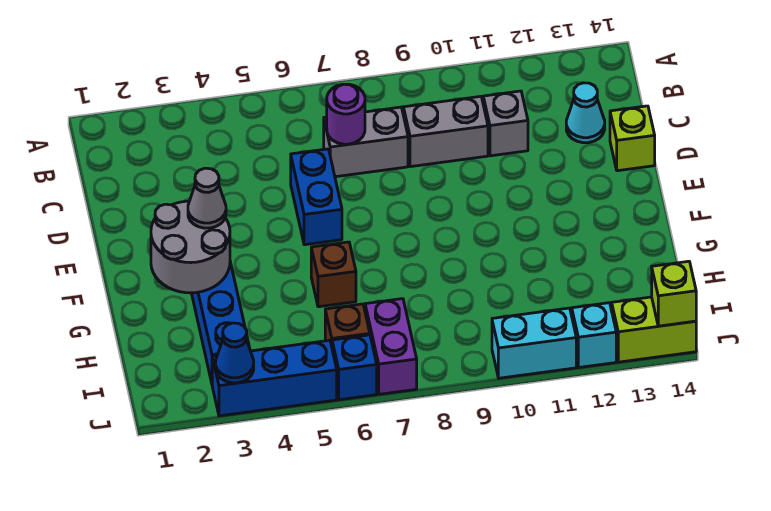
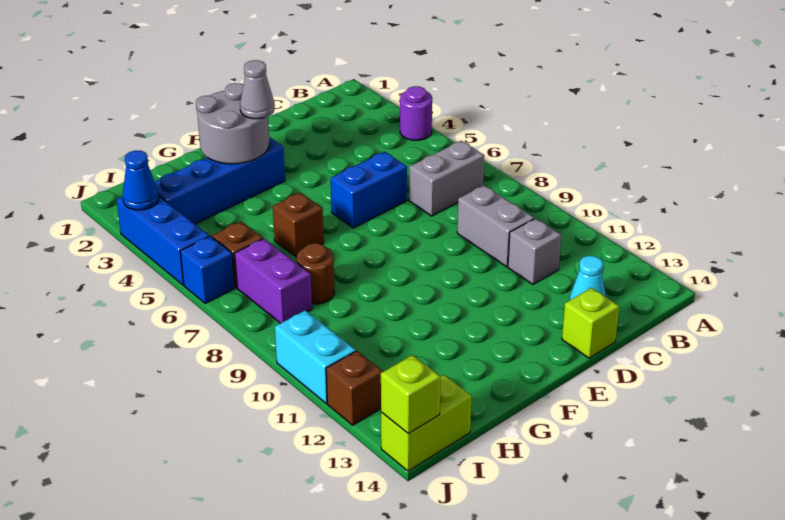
grey 1x2 brick [324,107,408,177] -> grey 1x2 brick turned to [409,141,484,216]
purple 1x1 round brick [327,84,365,144] -> purple 1x1 round brick moved to [400,86,432,140]
none -> brown 1x1 round brick [297,243,334,304]
purple 1x2 brick [365,299,417,394] -> purple 1x2 brick turned to [235,239,312,323]
cyan 1x1 brick [572,303,616,367] -> brown 1x1 brick [326,351,383,425]
lime 1x2 brick [612,297,696,362] -> lime 1x2 brick turned to [381,375,472,471]

